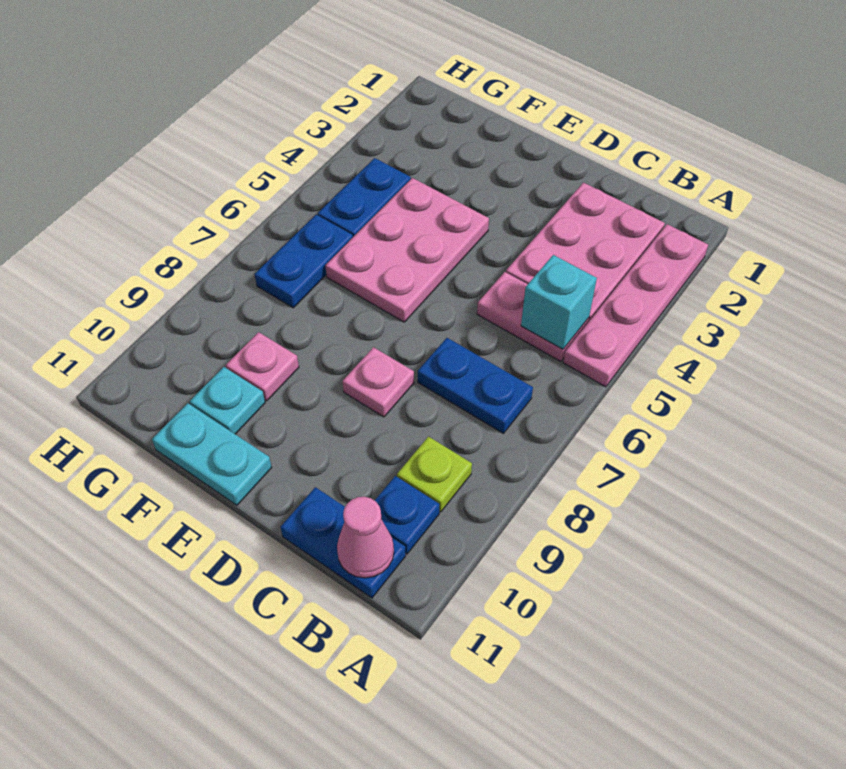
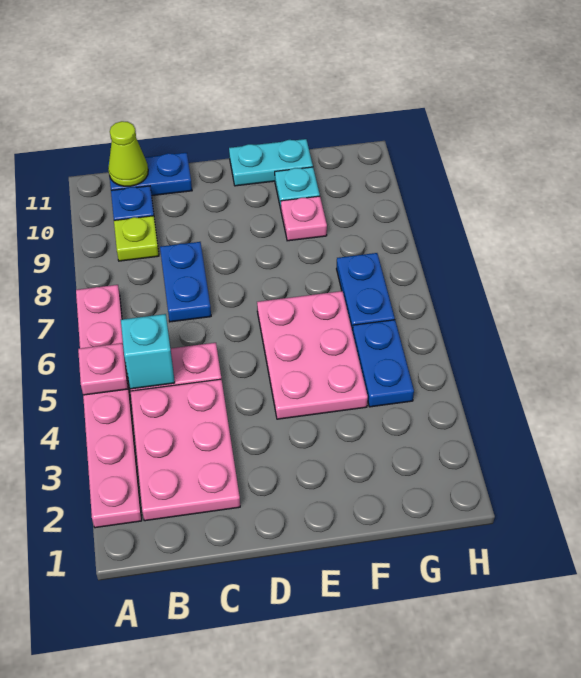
pink 1x4 plate [563,224,708,387] -> pink 1x6 plate [76,285,142,528]
blue 1x2 plate [418,338,533,433] -> blue 1x2 plate turned to [160,242,211,322]
pink 1x1 cone [337,497,394,578] -> lime 1x1 cone [108,121,148,186]
pink 1x1 plate [343,347,414,417] -> pink 1x1 plate moved to [78,343,128,395]

